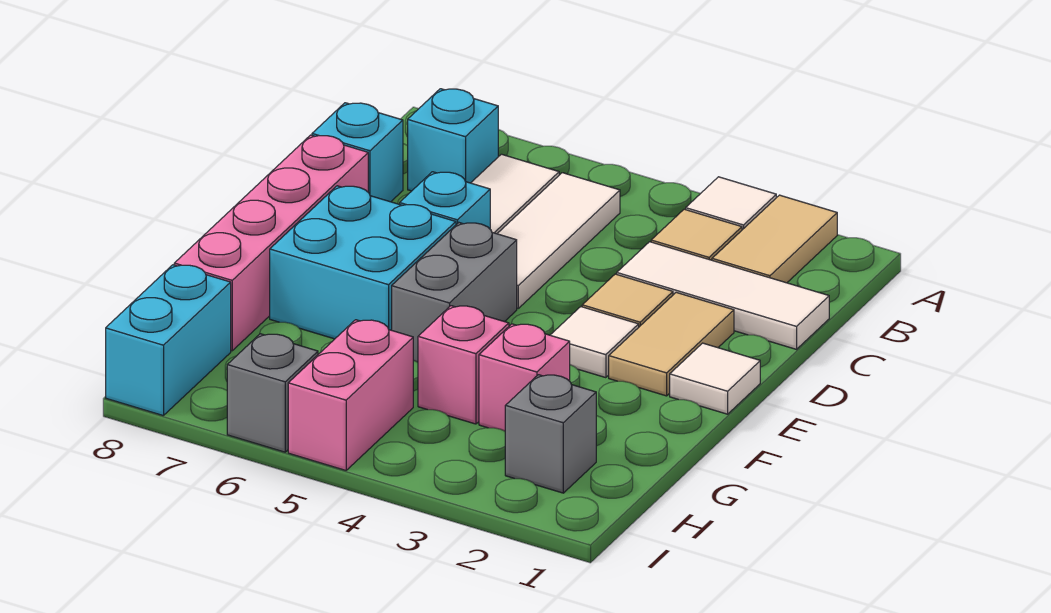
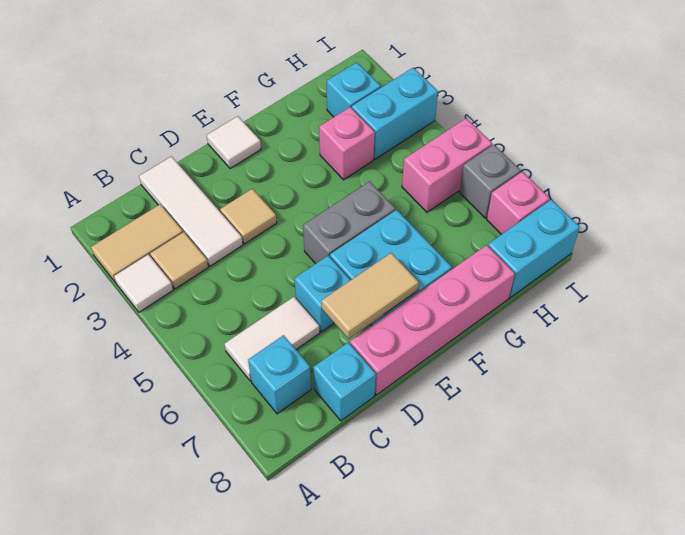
white 1x3 tile [497,173,620,308] -> none
tan 1x2 tile [609,292,734,396] -> tan 1x2 tile moved to [322,253,419,339]
white 1x1 tile [551,307,639,378] -> none
pink 1x1 brick [418,306,509,424] -> pink 1x1 brick moved to [487,172,550,234]
grey 1x1 brick [505,375,596,493] -> cyan 1x1 brick [327,62,381,117]
none -> cyan 1x2 brick [352,68,438,159]

